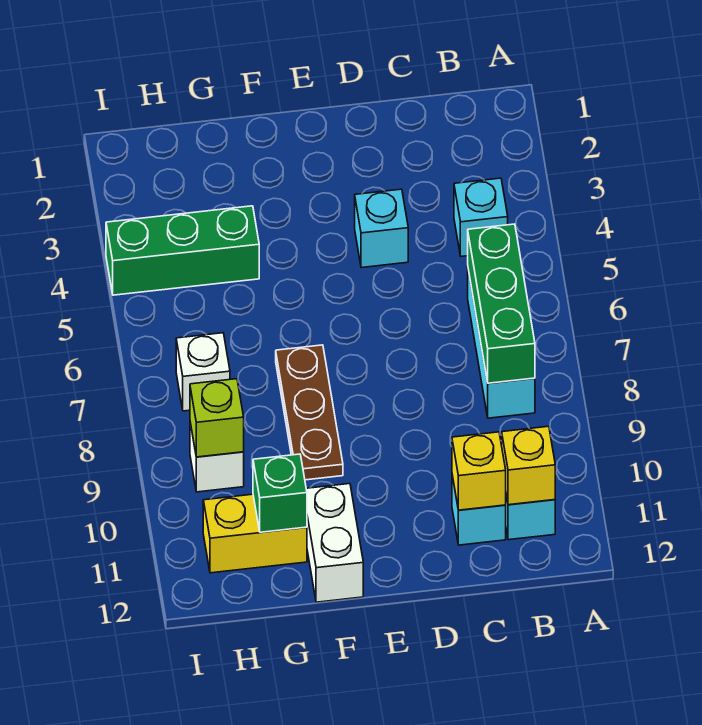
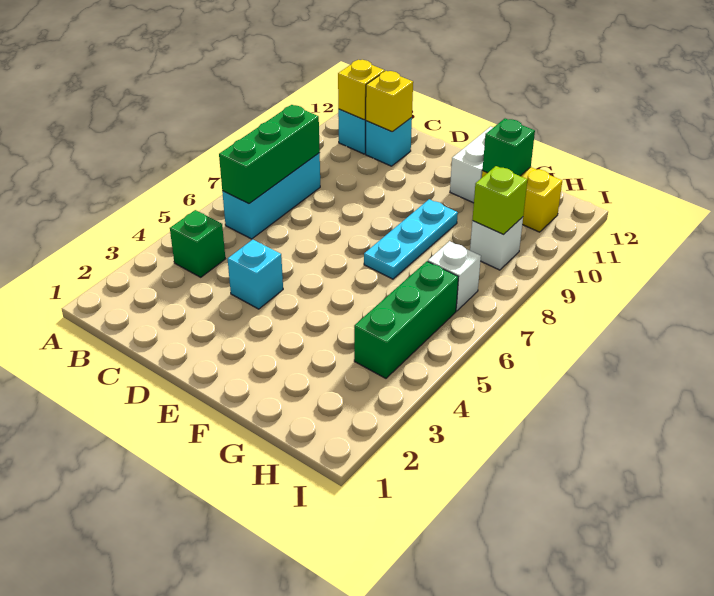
cyan 1x1 brick [454,178,508,256] -> green 1x1 brick [170,210,225,277]
brown 1x3 plate [276,345,343,480] -> cyan 1x3 plate [364,199,458,279]
green 1x3 brick [106,206,259,295] -> green 1x3 brick turned to [354,261,458,378]

